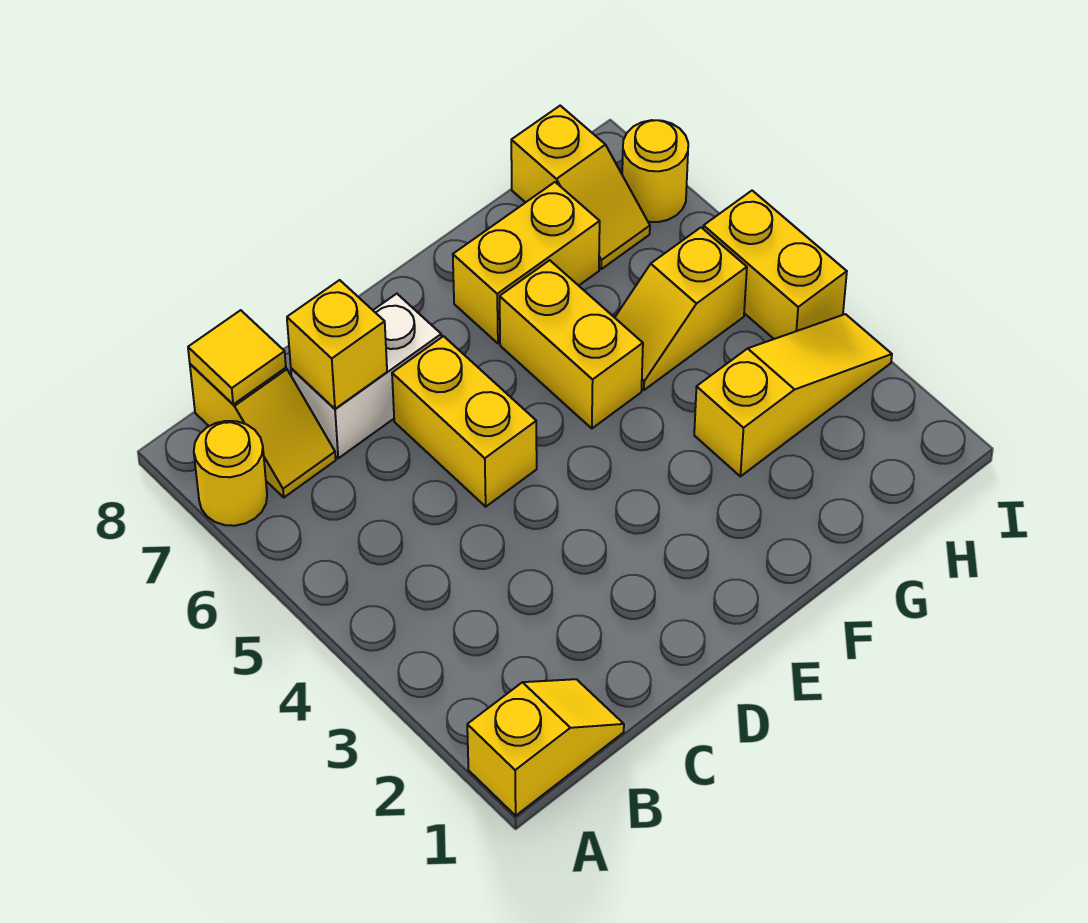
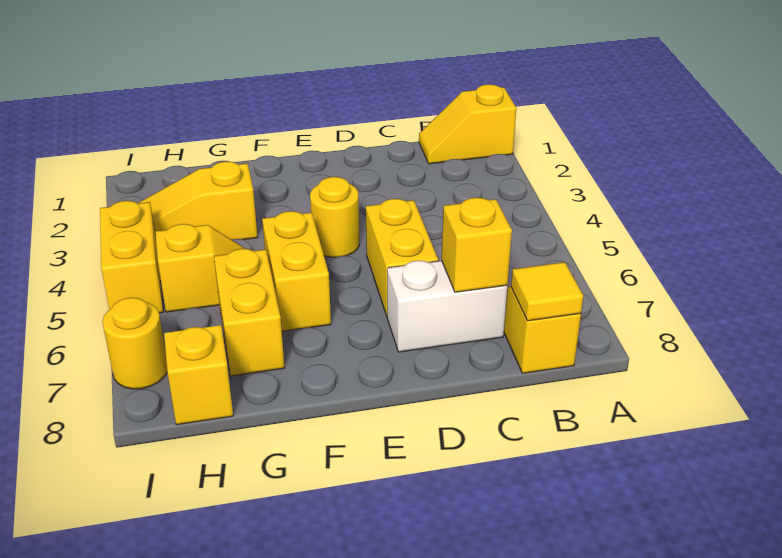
yellow 1x1 round brick [194,421,267,526] -> yellow 1x1 round brick moved to [310,177,360,258]
yellow 1x2 brick [453,182,600,343] -> yellow 1x2 brick turned to [214,249,284,376]

